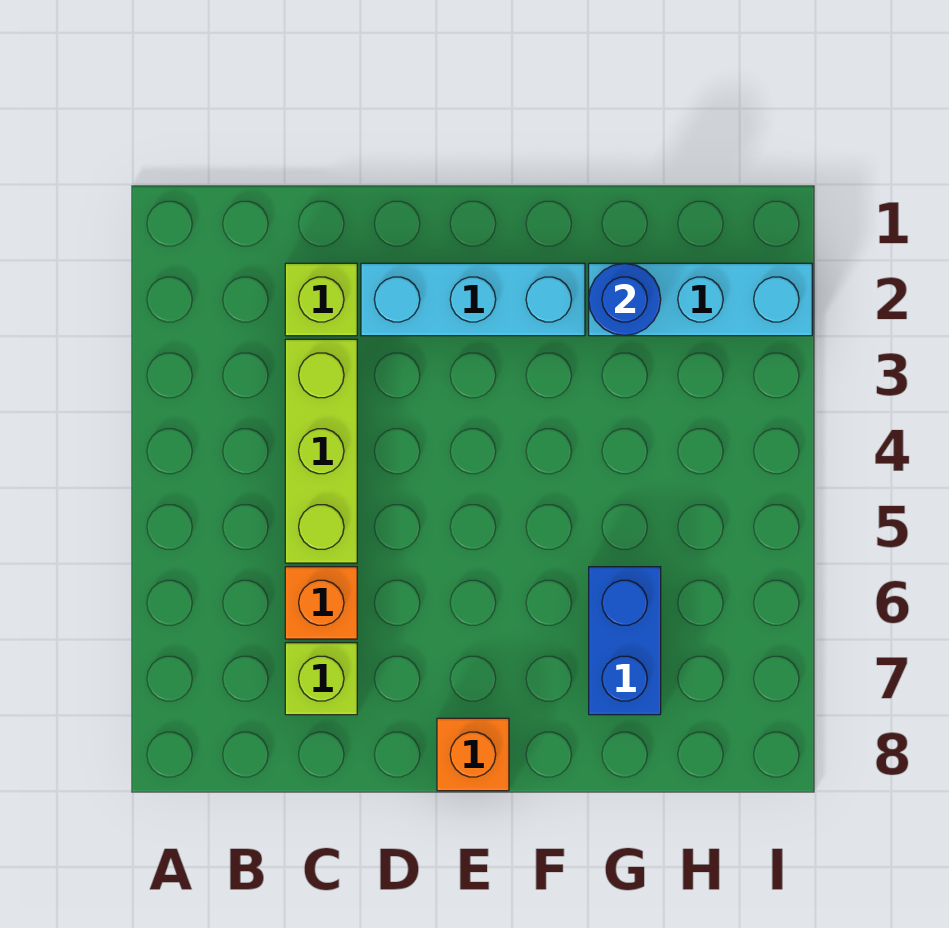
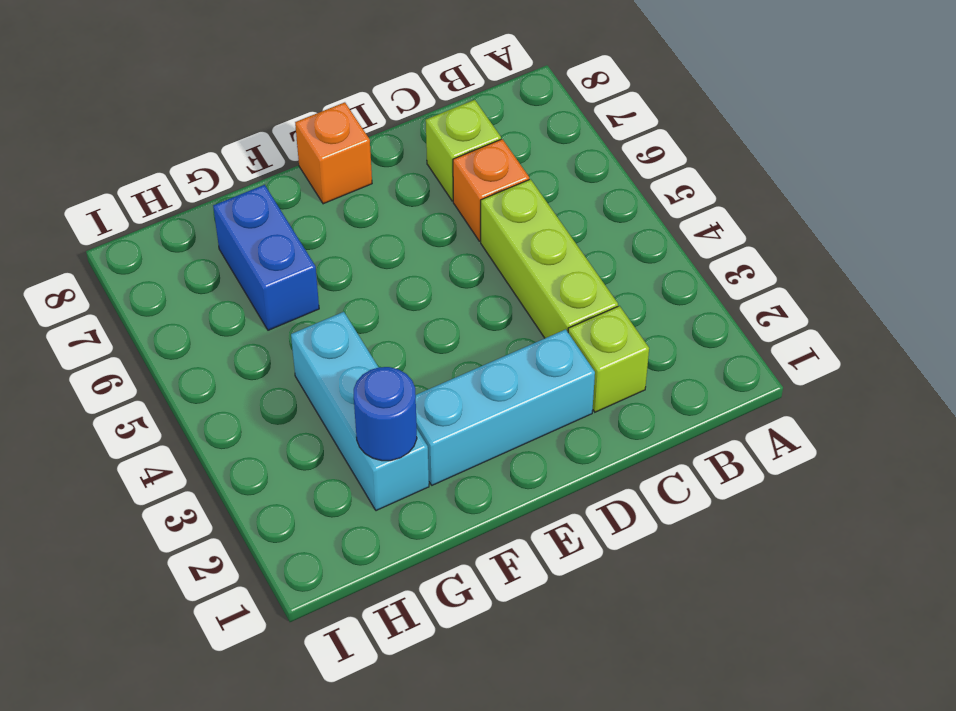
cyan 1x3 brick [589,263,812,336] -> cyan 1x3 brick turned to [291,312,429,511]

